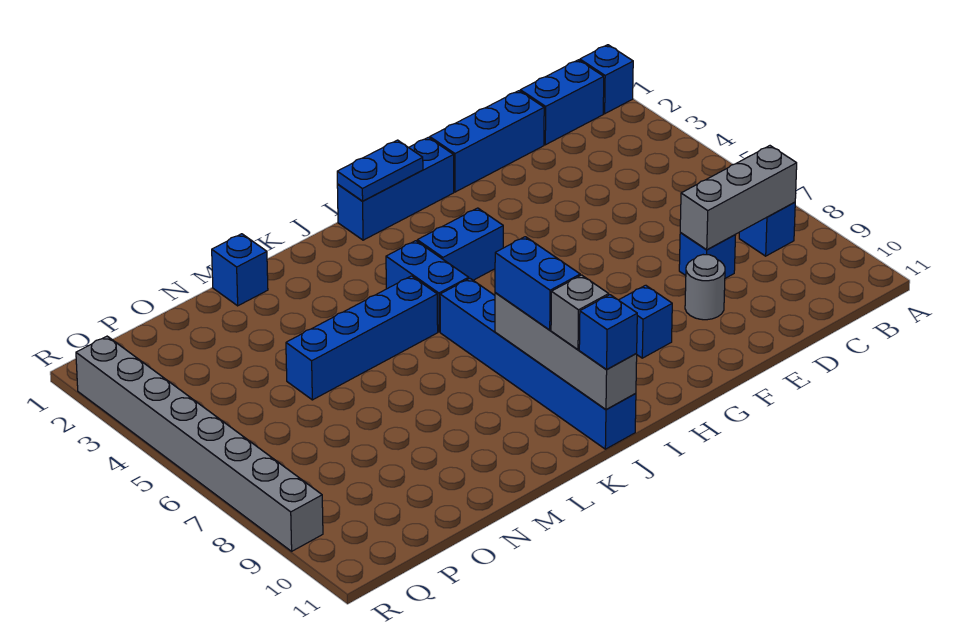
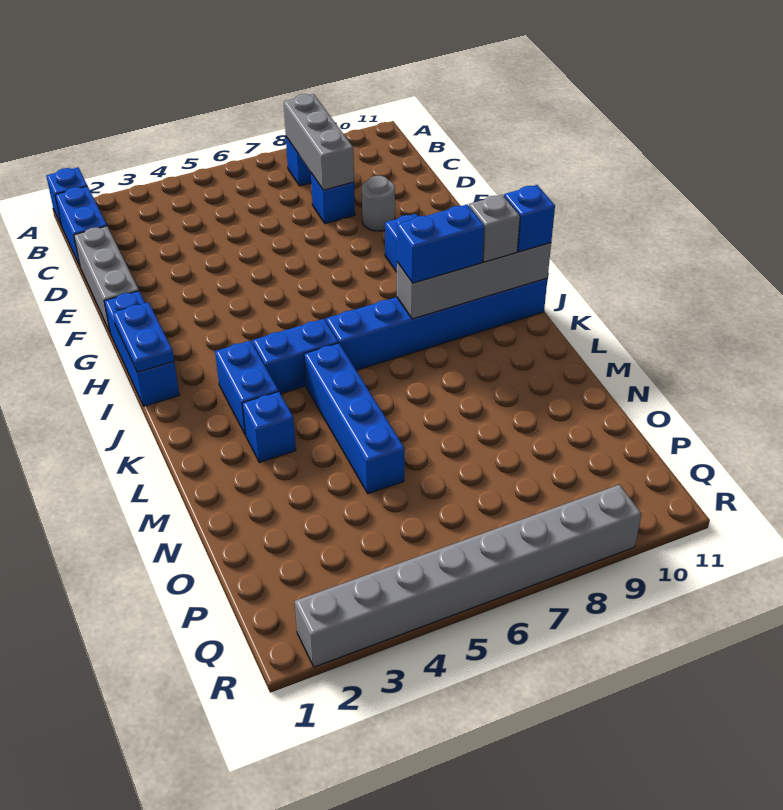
blue 1x3 brick [430,91,544,192] -> grey 1x3 brick [74,226,139,331]
blue 1x2 brick [417,208,503,280] -> blue 1x2 brick moved to [215,341,279,435]
blue 1x1 brick [212,234,268,306] -> blue 1x1 brick moved to [242,392,296,462]

